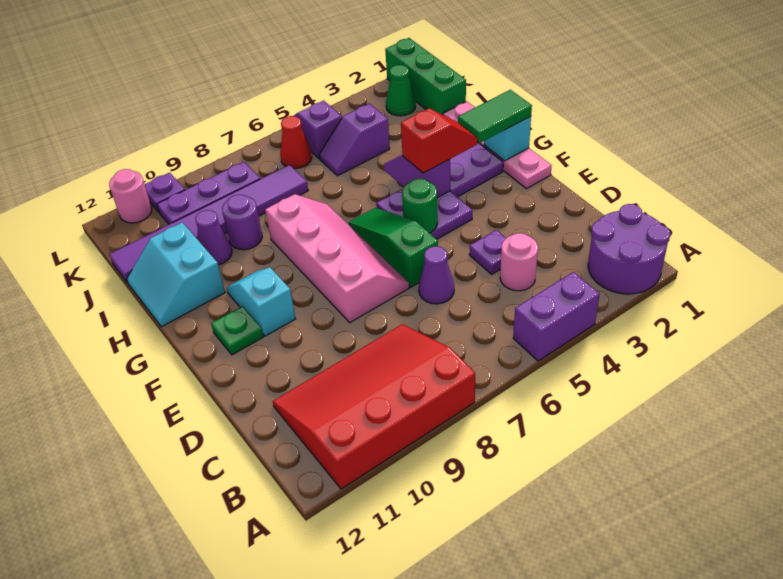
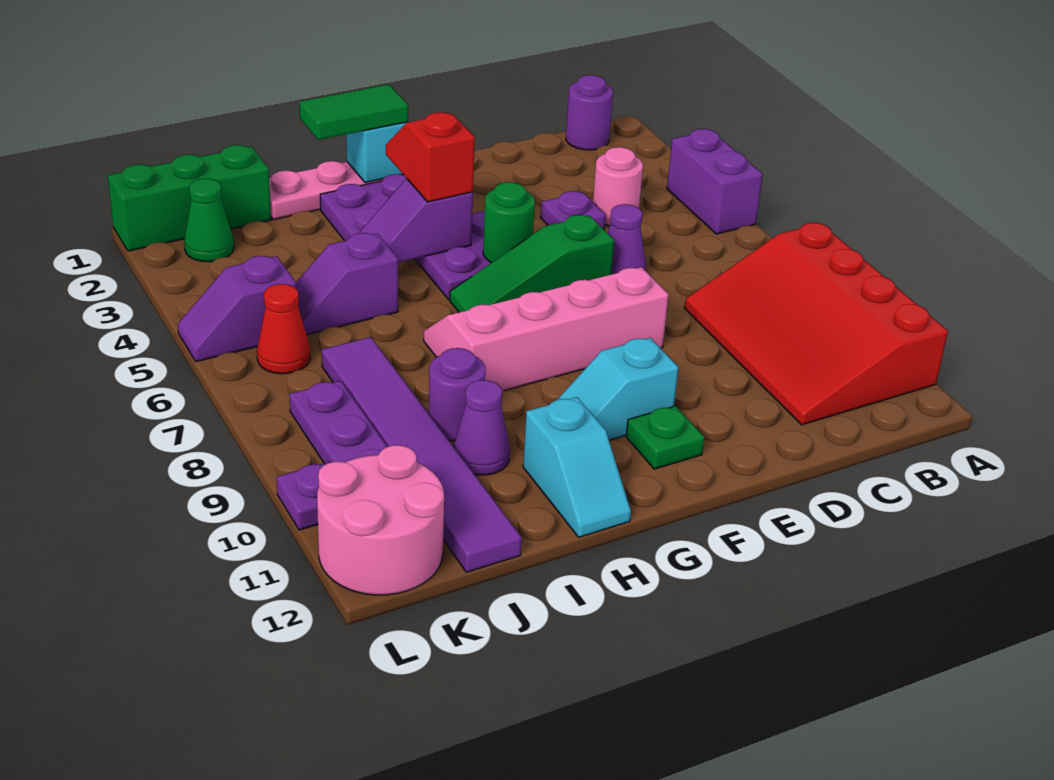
purple 2x2 round brick [588,204,670,294] -> purple 1x1 round brick [566,75,613,150]
green 1x2 tile [458,90,532,143] -> green 1x2 tile turned to [300,84,408,140]
cyan 2x2 slope [127,222,225,327] -> cyan 1x2 slope [523,397,631,537]
purple 1x2 slope [319,104,390,176] -> purple 1x2 slope turned to [296,233,398,335]
pink 1x1 round brick [109,169,152,223] -> pink 2x2 round brick [317,445,444,595]

